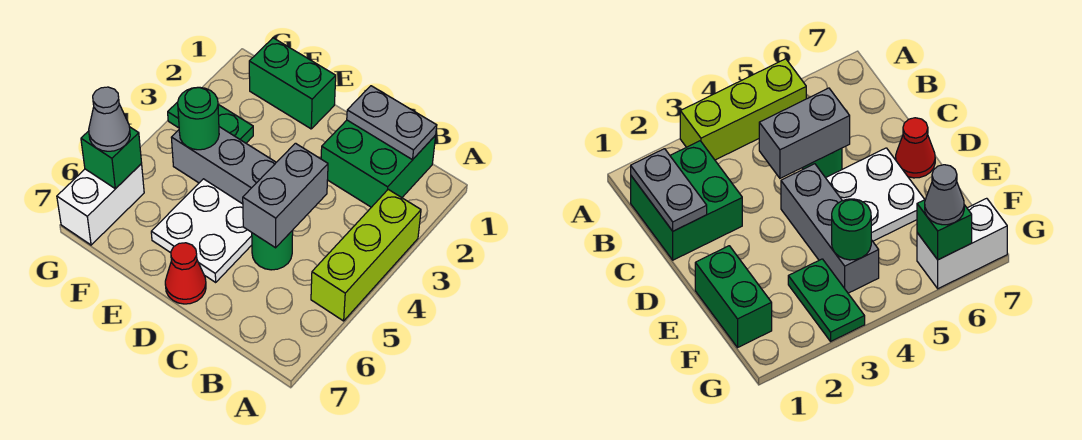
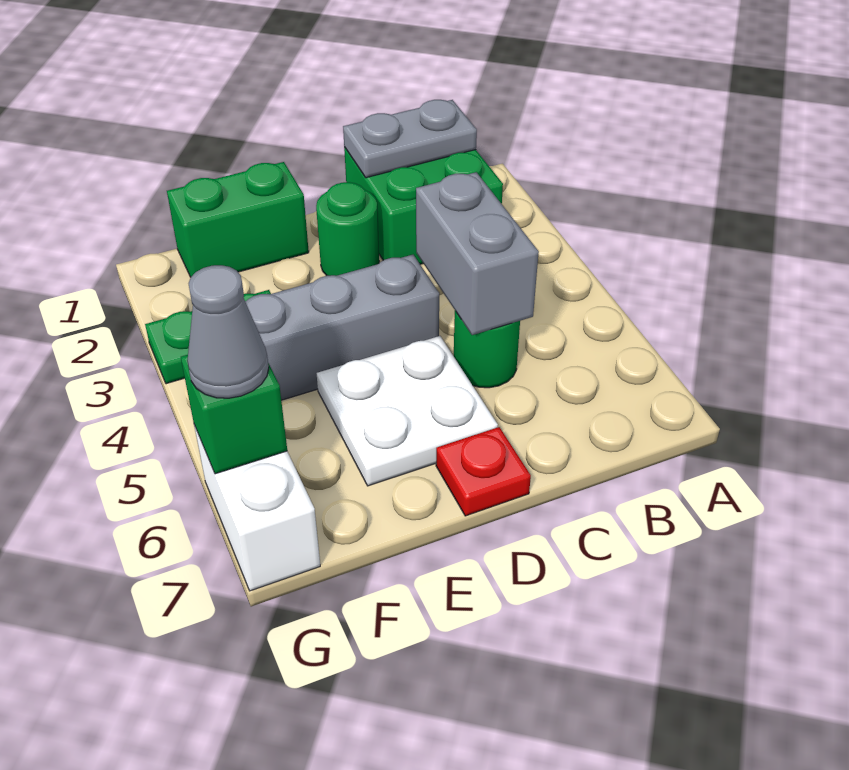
lime 1x3 brick [311,189,421,321] -> none
red 1x1 cone [165,243,206,304] -> red 1x1 plate [436,427,531,516]
green 1x1 round brick [178,87,219,150] -> green 1x1 round brick moved to [316,182,379,276]

